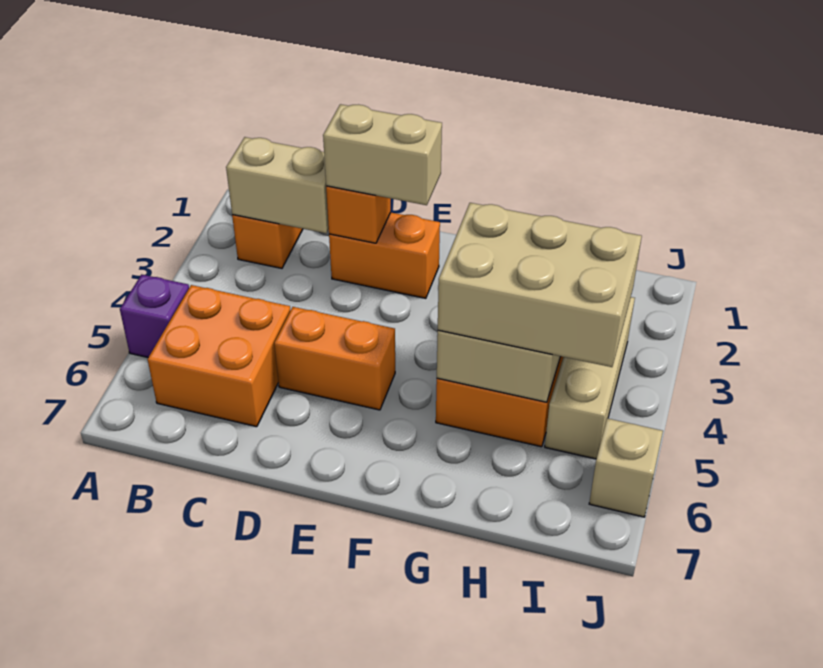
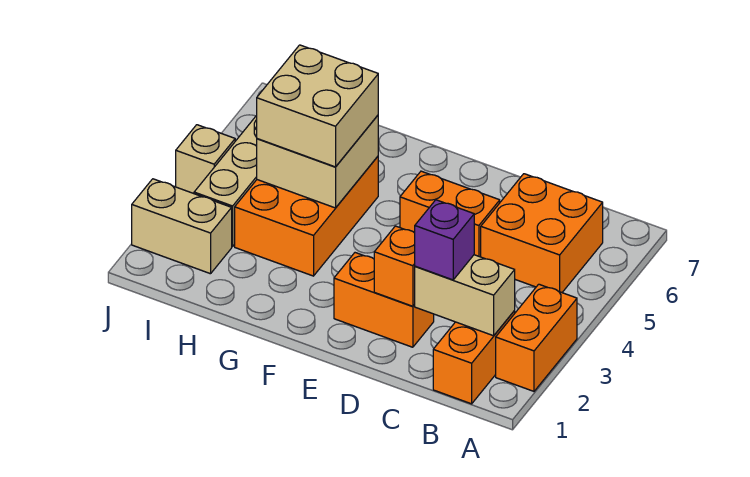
none -> orange 1x2 brick [496,284,577,391]
purple 1x1 brick [120,274,189,357] -> purple 1x1 brick moved to [415,200,474,280]
tan 1x2 brick [323,104,442,205] -> tan 1x2 brick moved to [132,179,232,274]
tan 2x3 brick [438,203,642,367] -> tan 2x2 brick [257,45,378,167]
tan 1x1 brick [589,418,663,517] -> tan 1x1 brick moved to [176,125,235,194]

